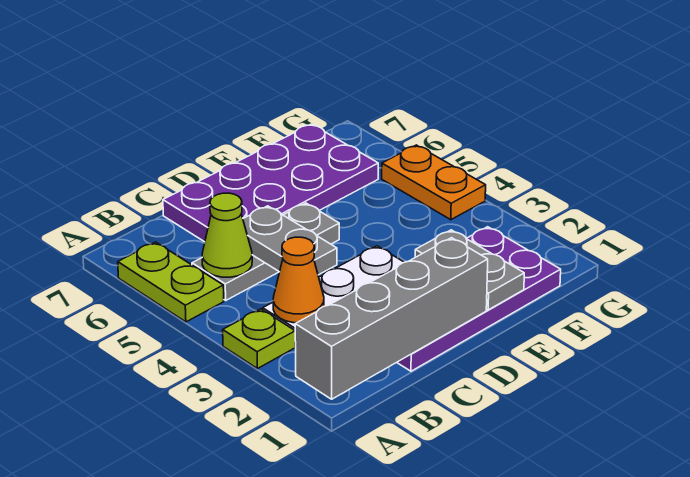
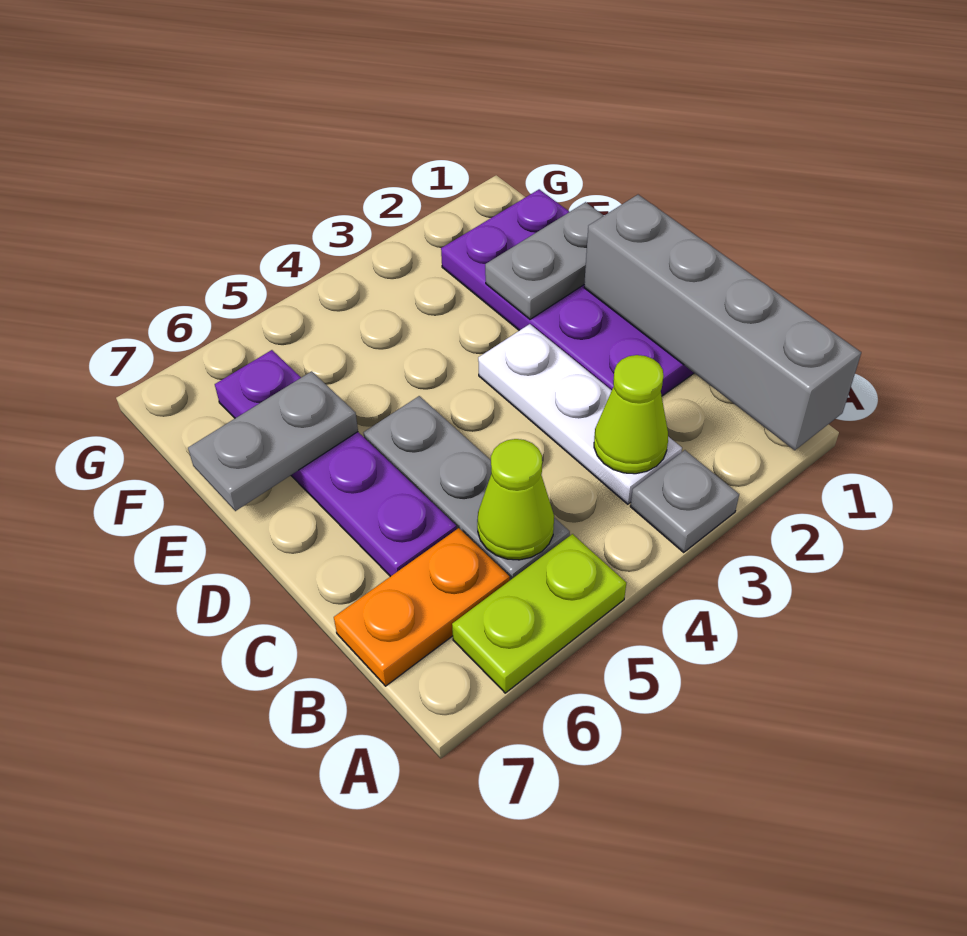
lime 1x1 plate [223,309,295,369] -> grey 1x1 plate [630,450,739,552]
orange 1x1 cone [273,237,324,323] -> lime 1x1 cone [594,355,668,474]
grey 1x2 plate [243,206,337,275] -> grey 1x2 plate moved to [188,371,358,511]
purple 2x4 plate [163,124,378,242] -> purple 1x4 plate [215,350,457,577]
orange 1x2 plate [382,145,486,220] -> orange 1x2 plate moved to [334,528,510,686]

